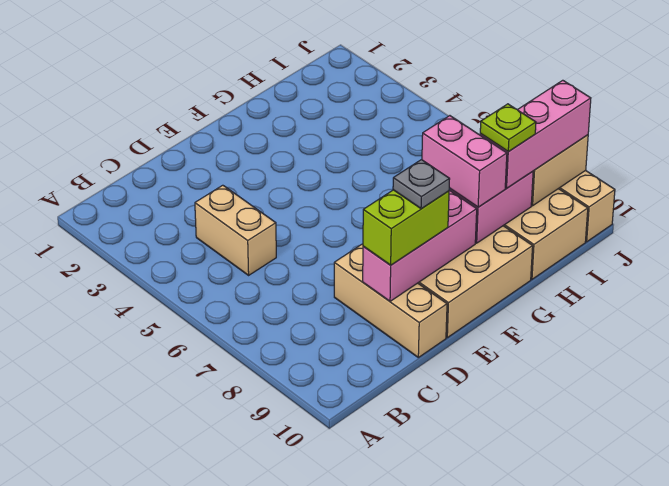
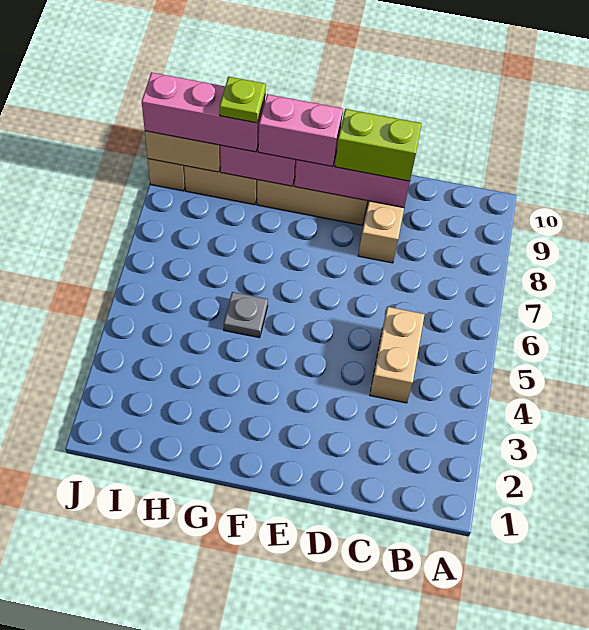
grey 1x1 plate [393,160,450,209] -> grey 1x1 plate moved to [224,292,268,338]
pink 1x2 brick [422,116,507,207] -> pink 1x2 brick turned to [258,94,343,167]

